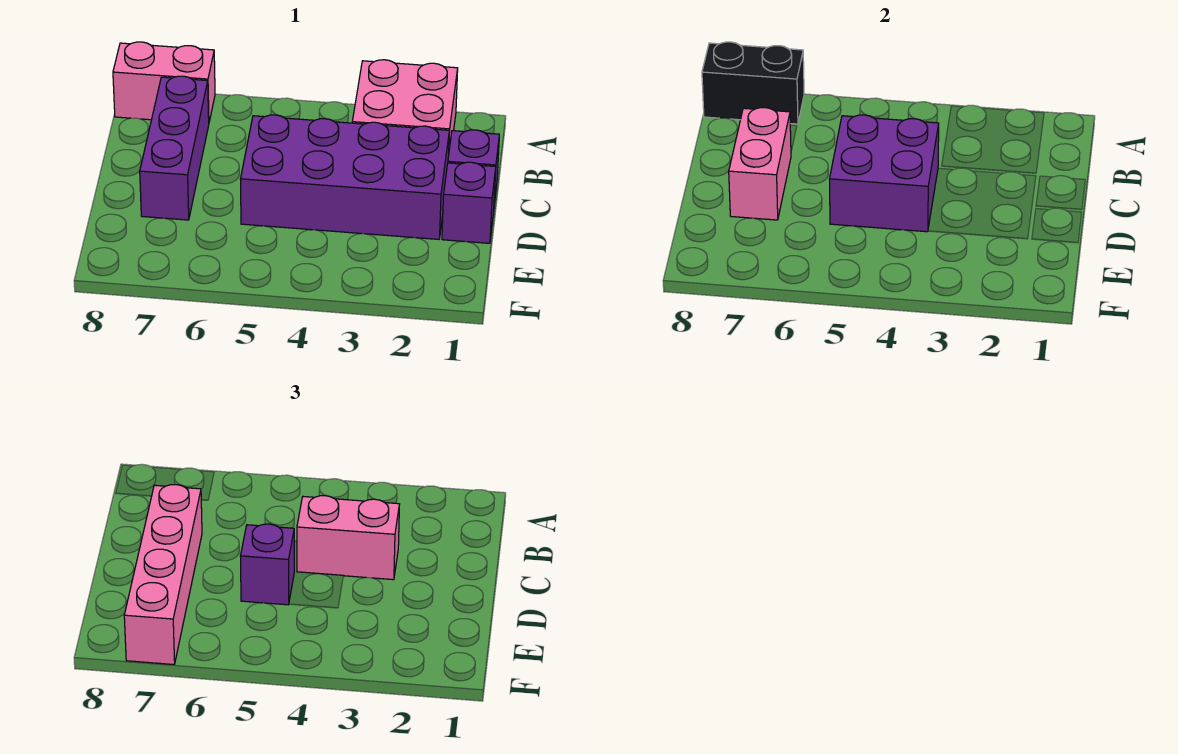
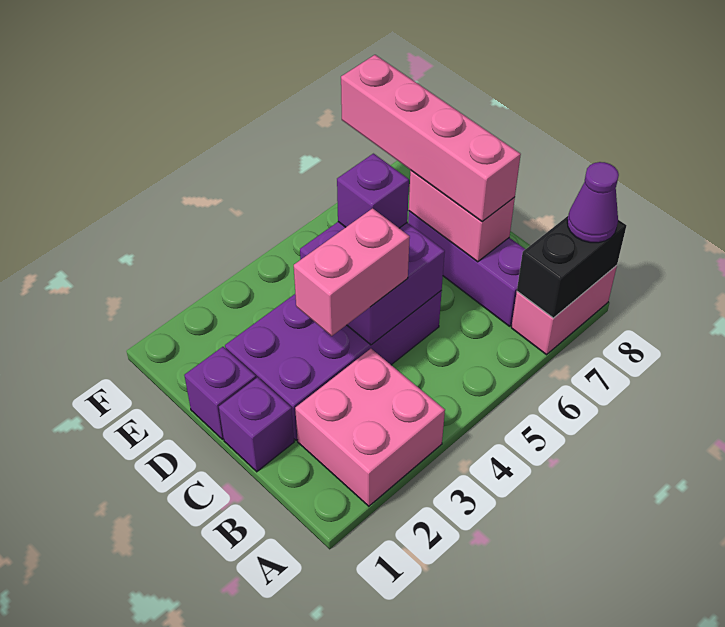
none -> purple 1x1 cone [567,162,619,243]

